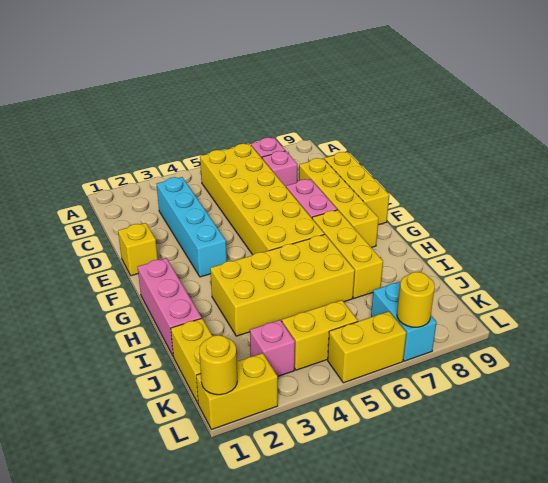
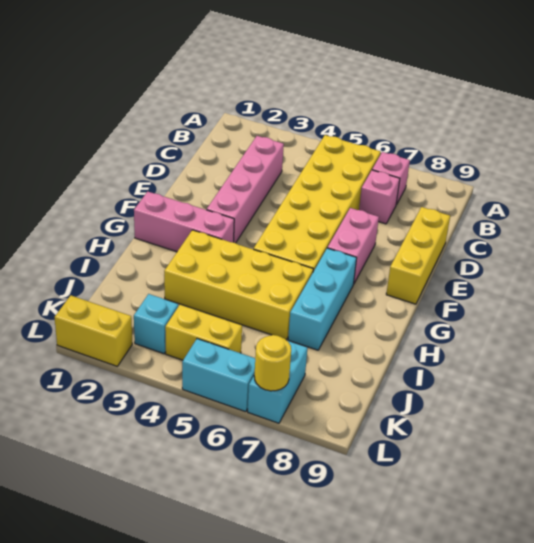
cyan 1x4 brick [157,177,227,277] -> pink 1x4 brick [207,136,284,243]
yellow 1x4 brick [299,158,379,248] -> none
yellow 1x1 brick [118,223,158,276] -> none
pink 1x3 brick [138,258,202,356] -> pink 1x3 brick turned to [134,192,234,252]
yellow 1x3 brick [312,210,383,298] -> cyan 1x3 brick [288,248,357,350]
yellow 1x2 brick [171,318,212,403] -> none
pink 1x1 brick [250,320,295,376] -> cyan 1x1 brick [134,294,178,354]
yellow 1x1 round brick [199,335,237,395] -> none
yellow 1x2 brick [328,311,406,383] -> cyan 1x2 brick [182,339,255,412]

